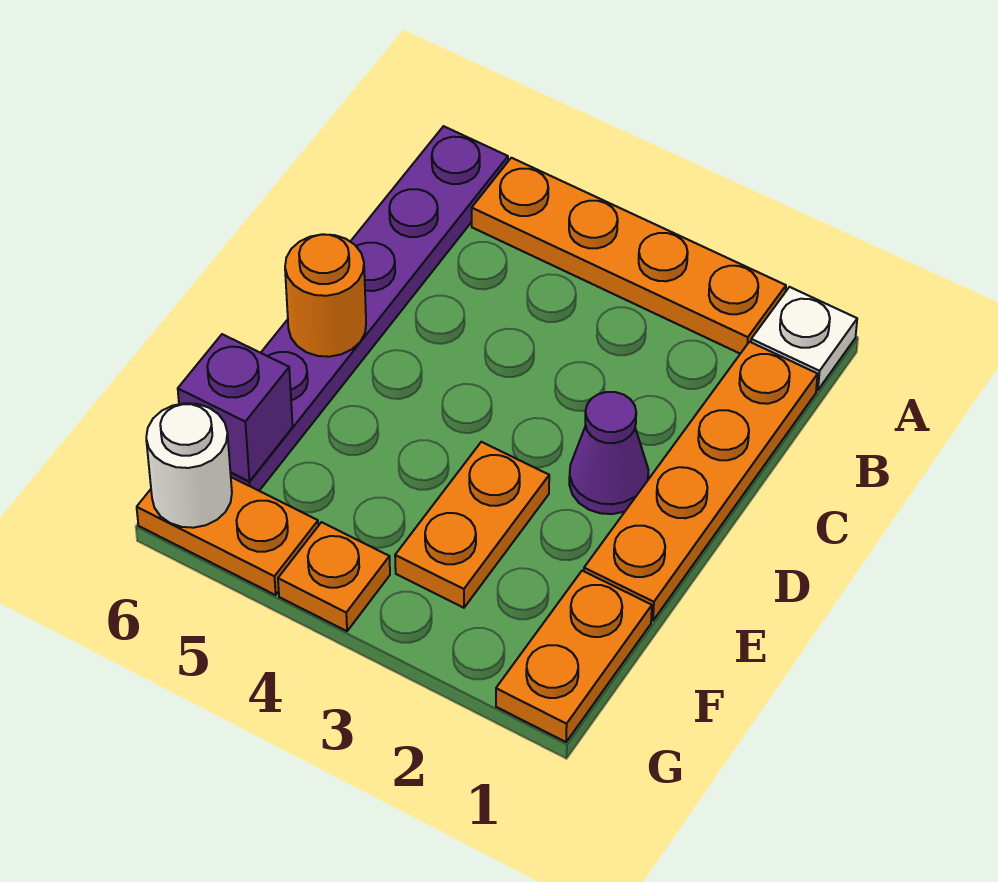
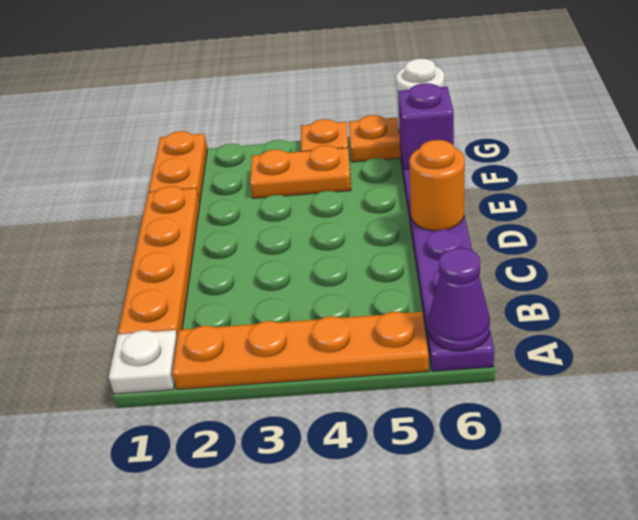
purple 1x1 cone [569,392,648,514] -> purple 1x1 cone moved to [428,248,490,351]
orange 1x2 plate [395,442,549,608] -> orange 1x2 plate turned to [250,145,351,198]

